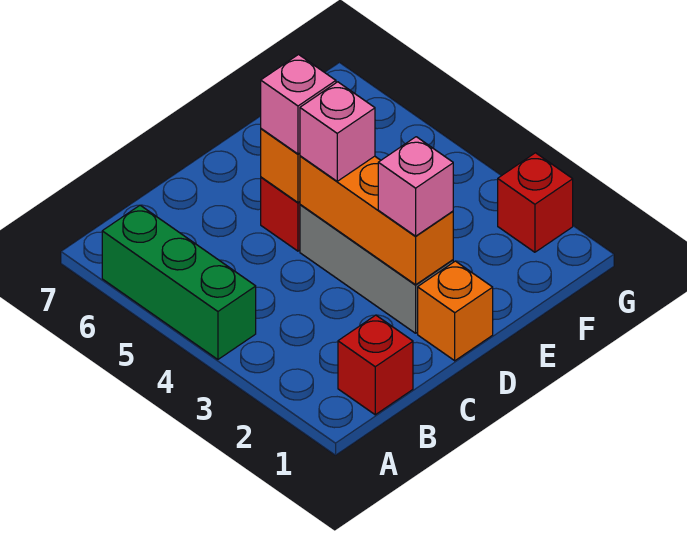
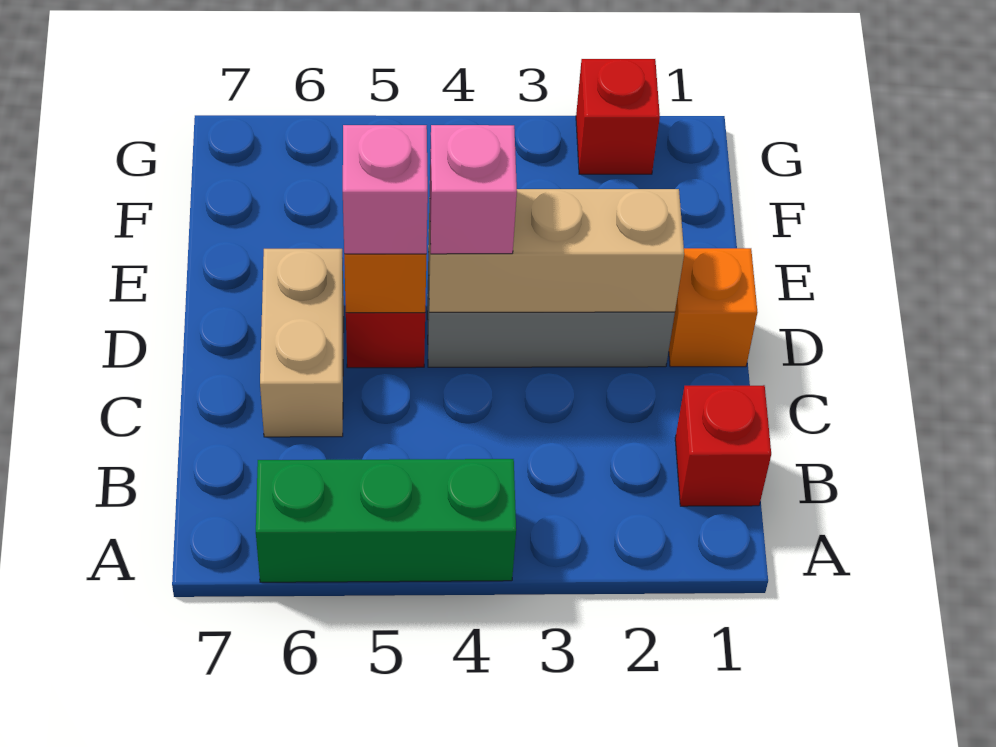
none -> tan 1x2 brick [260,249,344,437]
orange 1x3 brick [300,156,453,285] -> tan 1x3 brick [428,189,684,312]
pink 1x1 brick [378,137,453,236] -> none

